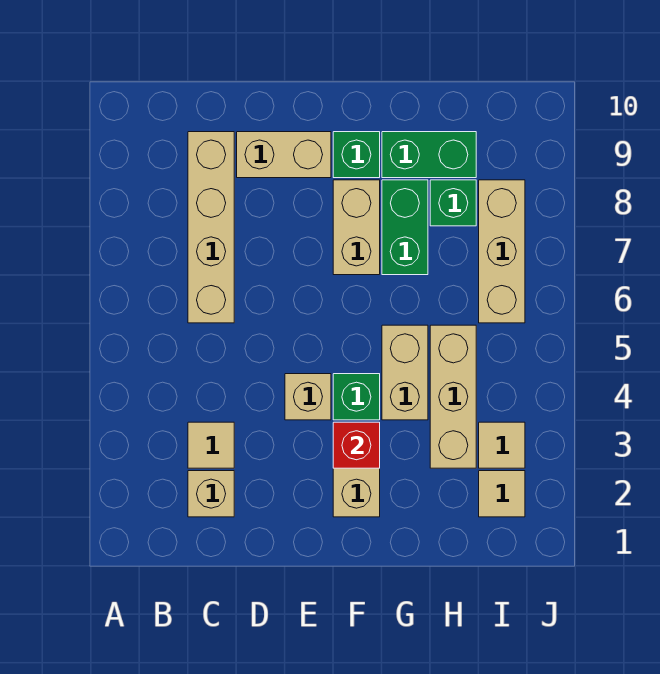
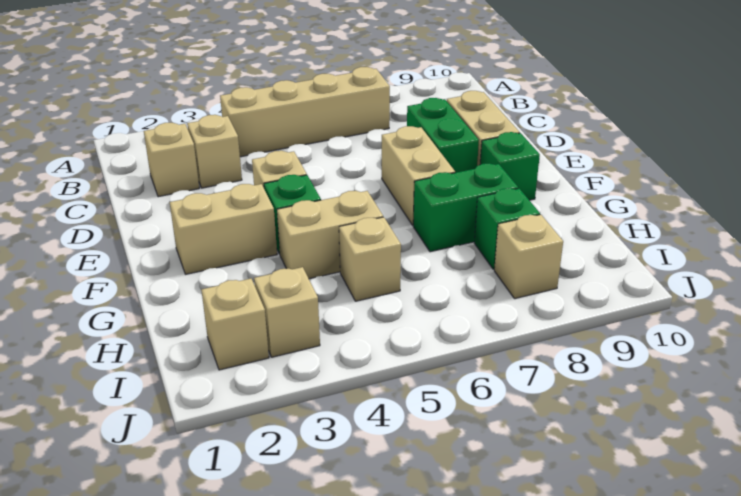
tan 1x1 tile [188,422,234,468] -> tan 1x1 brick [187,115,242,188]
tan 1x4 brick [188,132,234,323] -> tan 1x4 brick moved to [220,67,390,157]
red 1x1 brick [333,422,380,468] -> none
tan 1x2 brick [333,180,380,275] -> tan 1x2 brick turned to [382,126,455,225]
green 1x2 brick [382,132,476,178] -> green 1x2 brick moved to [407,98,479,173]
tan 1x3 brick [430,325,476,468] -> tan 1x1 brick [339,217,401,301]
tan 1x1 tile [479,471,525,517] -> tan 1x1 brick [201,279,269,370]
tan 1x1 tile [479,422,525,468] -> tan 1x1 brick [254,267,320,357]
tan 1x3 brick [479,180,525,323] -> tan 1x1 brick [494,215,563,299]

